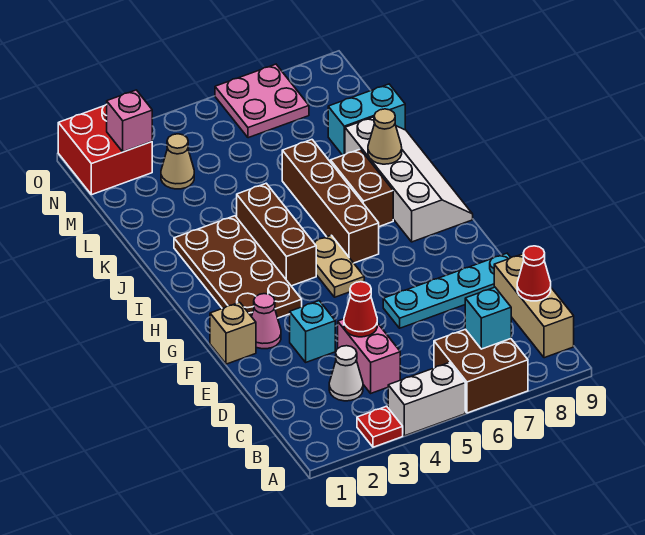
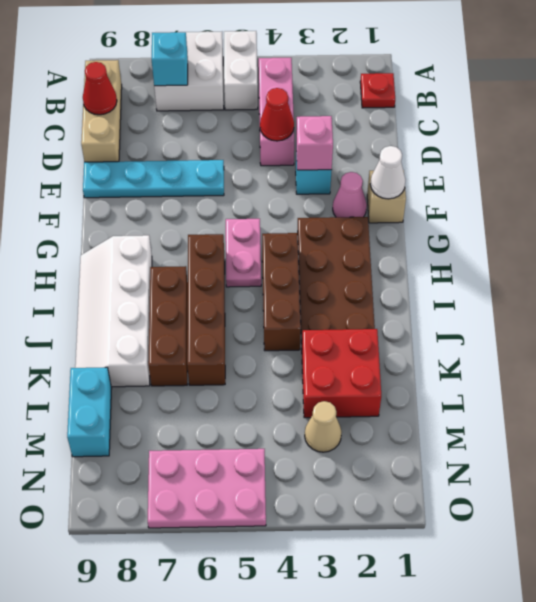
red 1x1 plate [357,406,403,447] -> red 1x1 plate moved to [360,73,395,108]
white 1x2 brick [388,363,465,436] -> white 1x2 brick turned to [224,31,258,110]
brown 2x2 brick [434,329,528,413] -> white 2x2 brick [154,32,224,111]
white 1x1 cone [329,346,363,401] -> white 1x1 cone moved to [370,146,405,199]
pink 1x2 brick [338,319,400,393] -> pink 1x3 brick [259,58,294,166]
tan 1x2 plate [314,235,364,297] -> pink 1x2 plate [226,219,261,287]
brown 1x2 brick [331,149,393,227] -> brown 1x3 brick [148,266,188,386]
tan 1x1 cone [368,109,402,164] -> none
cyan 1x2 brick [328,84,405,155] -> cyan 1x2 brick turned to [67,367,112,457]
red 2x2 brick [58,104,152,195] -> red 2x2 brick moved to [302,329,381,418]
pink 1x1 brick [107,90,152,152] -> pink 1x1 brick moved to [296,116,333,170]
pink 2x2 plate [215,64,309,138] -> pink 2x3 plate [148,449,266,528]

